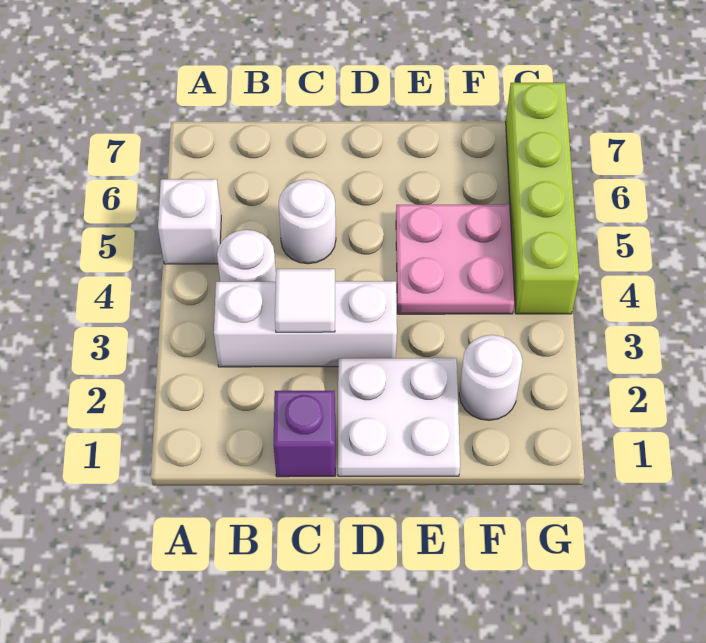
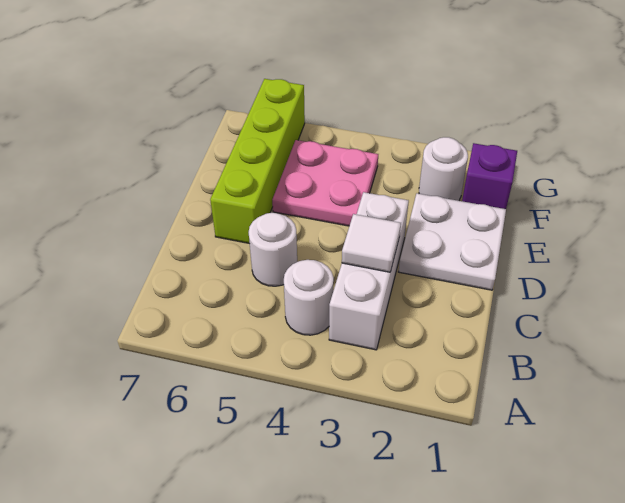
white 1x1 brick [158,179,221,264] -> none
purple 1x1 brick [274,390,335,477] -> purple 1x1 brick moved to [462,143,517,209]
lime 1x4 brick [506,83,579,314] -> lime 1x4 brick turned to [210,79,305,244]

